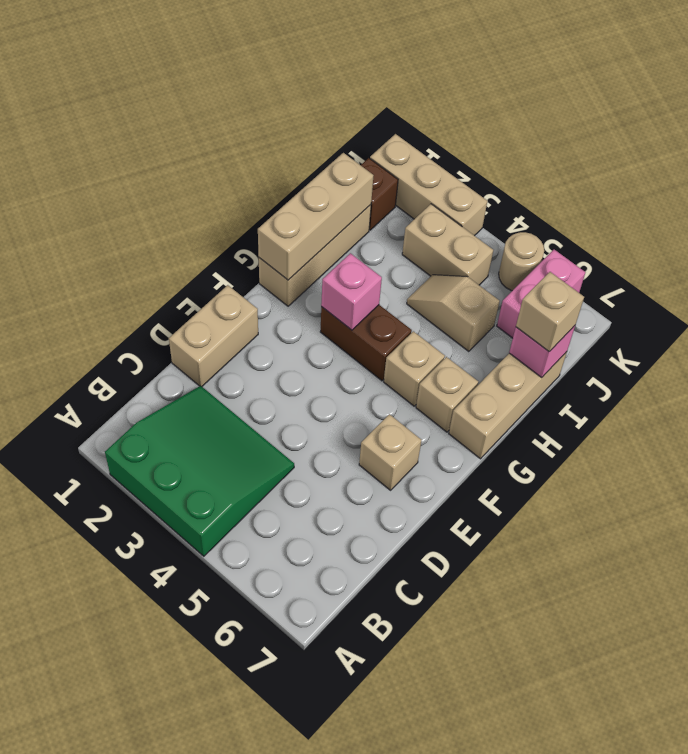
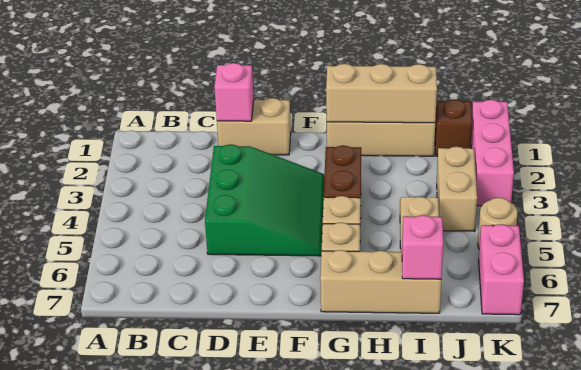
green 3x3 slope [105,386,294,556] -> green 3x3 slope moved to [205,144,324,256]
tan 1x1 brick [359,414,422,490] -> none
pink 1x1 brick [321,253,382,330] -> pink 1x1 brick moved to [214,63,254,121]
tan 1x1 brick [516,272,584,351] -> none
pink 1x2 brick [497,250,585,338] -> pink 1x2 brick turned to [479,224,524,315]
tan 1x3 brick [370,134,487,236] -> pink 1x3 brick [471,100,514,206]

